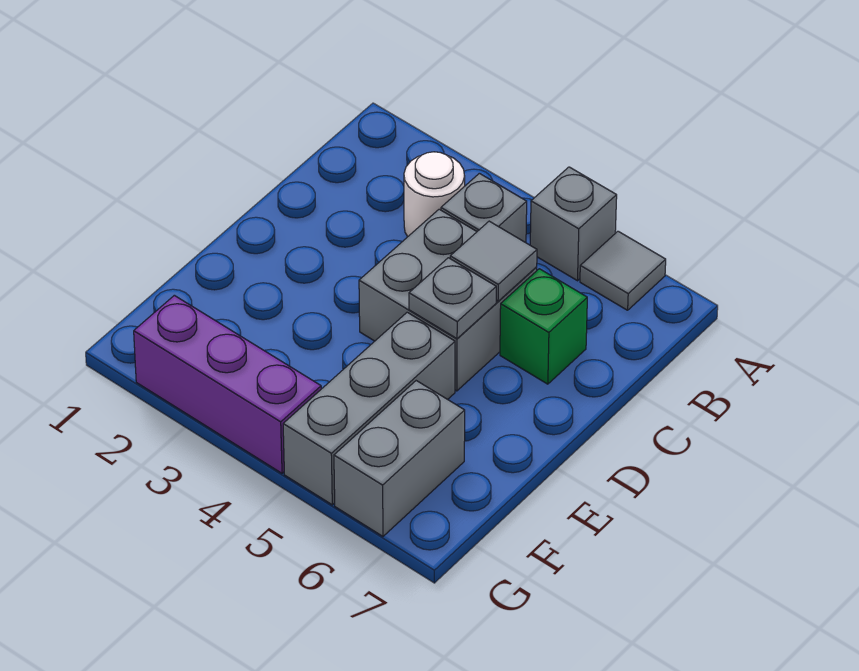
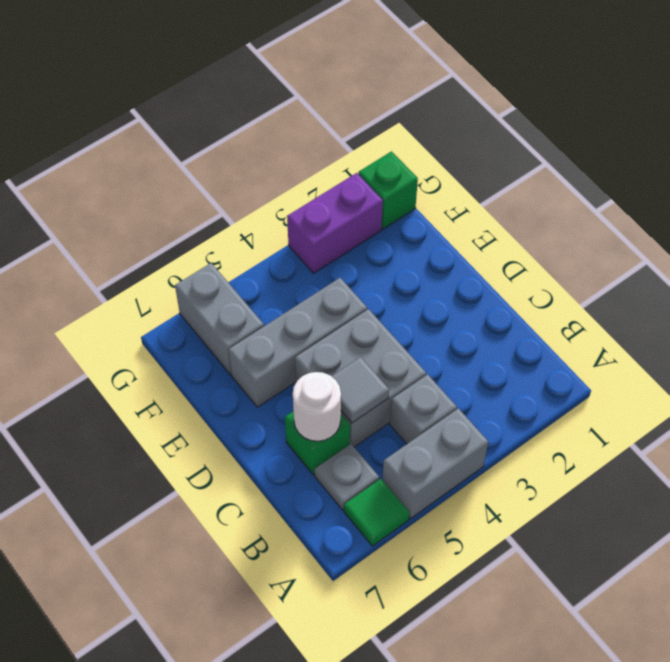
grey 1x1 brick [530,167,617,281] -> grey 1x2 brick [382,408,488,518]
grey 1x1 tile [580,231,666,310] -> green 1x1 tile [344,479,410,546]
white 1x1 round brick [404,152,465,236] -> white 1x1 round brick moved to [293,372,341,441]
grey 1x1 plate [409,258,496,339] -> grey 1x1 plate moved to [315,444,379,510]
grey 1x3 brick [283,312,455,505] -> grey 1x3 brick turned to [229,278,367,407]
none -> green 1x1 brick [358,151,418,229]
purple 1x3 brick [134,295,321,473] -> purple 1x2 brick [287,173,383,273]

